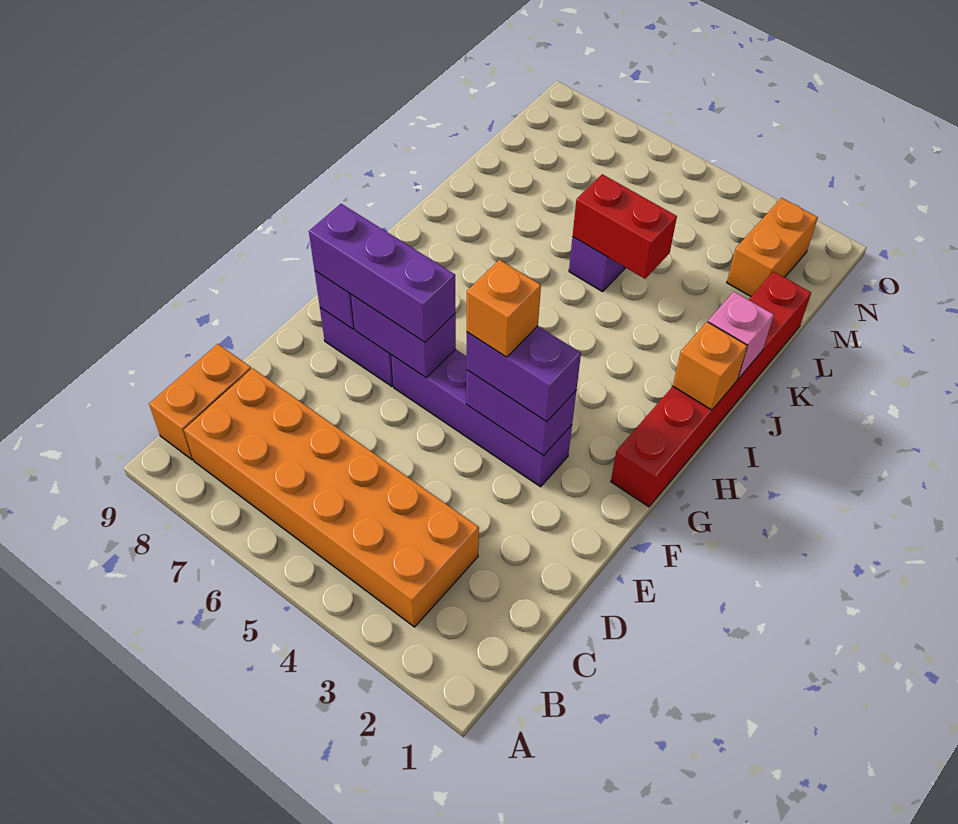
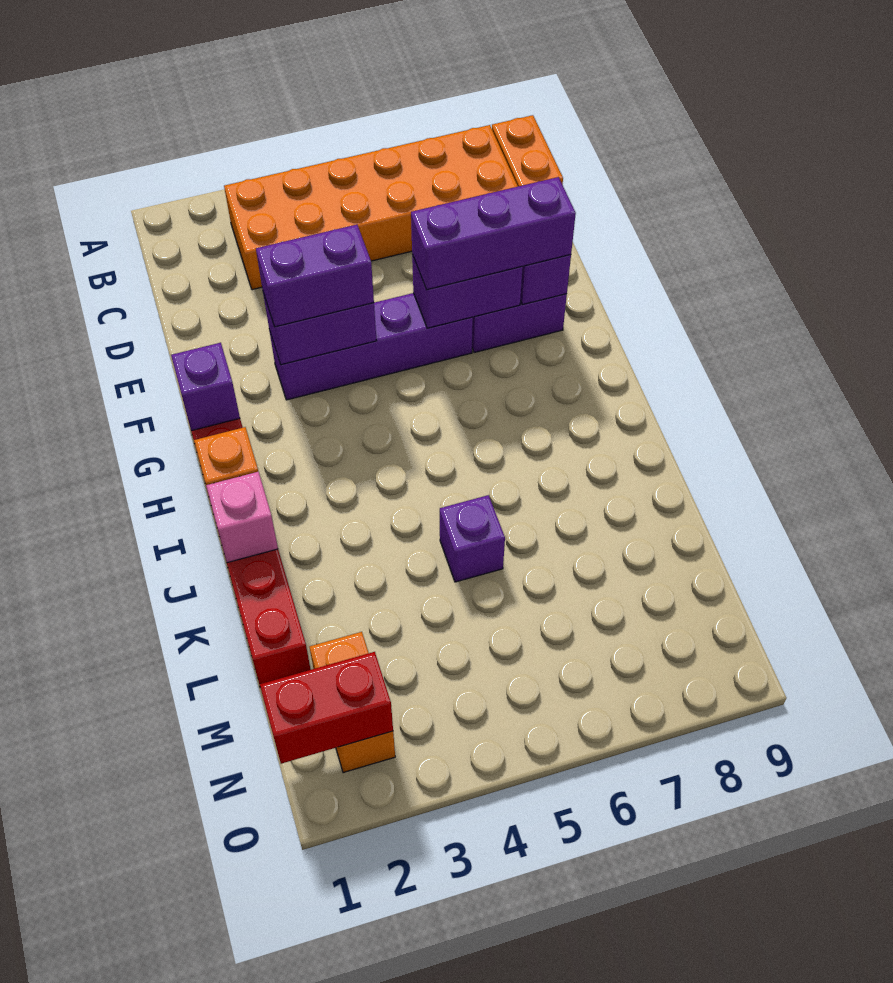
orange 1x1 brick [467,260,541,357] -> none
none -> purple 1x1 brick [171,343,240,431]
red 1x2 brick [573,174,677,279] -> red 1x2 brick moved to [260,652,393,764]

